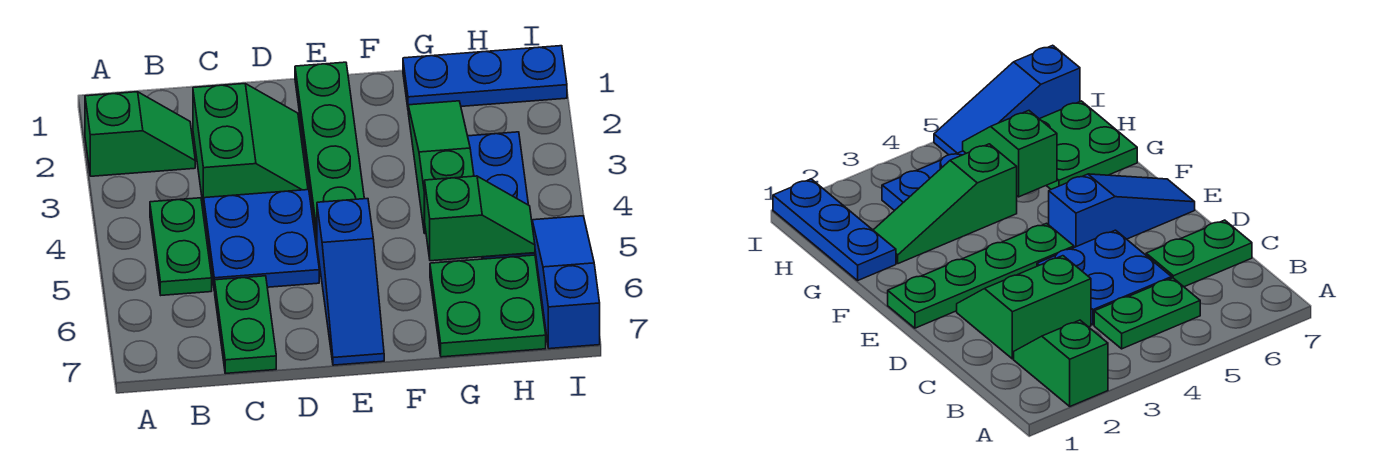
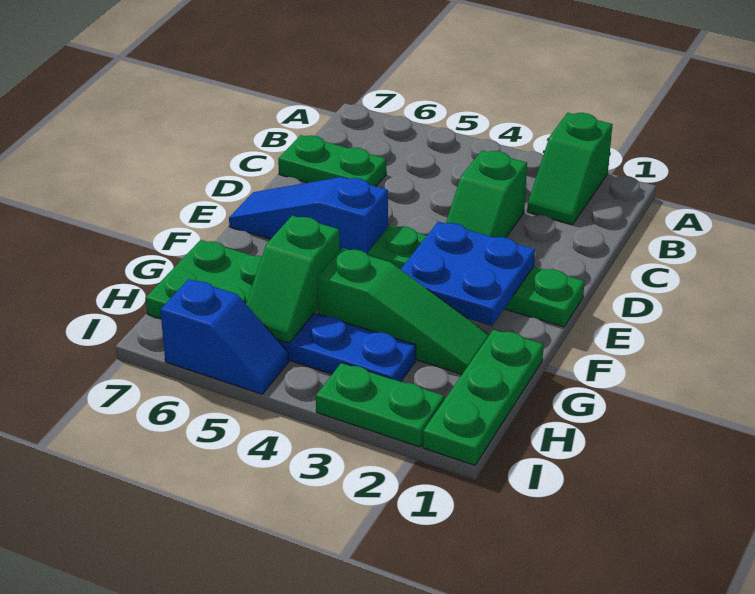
green 1x2 plate [150,198,212,295] -> green 1x2 plate moved to [316,363,444,447]
green 2x2 slope [193,84,308,209] -> green 1x2 slope [446,151,527,238]
blue 2x2 plate [204,190,319,291] -> blue 2x2 plate moved to [401,222,535,326]
blue 1x3 plate [403,46,567,107] -> green 1x3 plate [423,329,544,465]
blue 1x3 slope [532,216,600,349] -> blue 1x2 slope [160,279,289,394]

